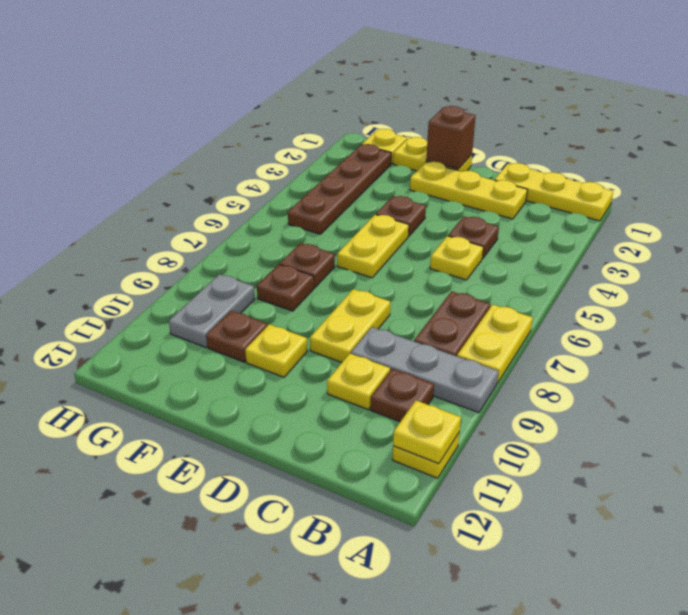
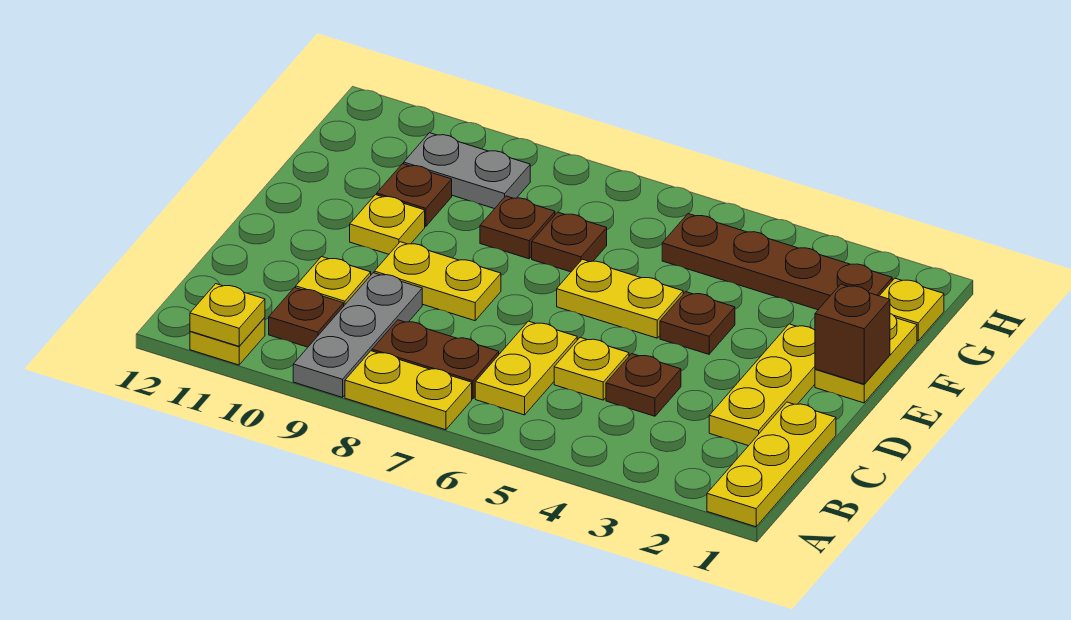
none -> yellow 1x2 plate [475,321,577,415]

